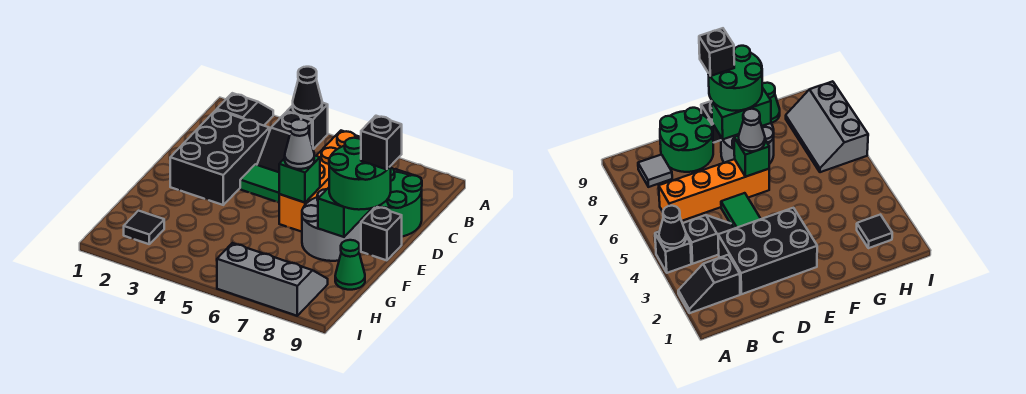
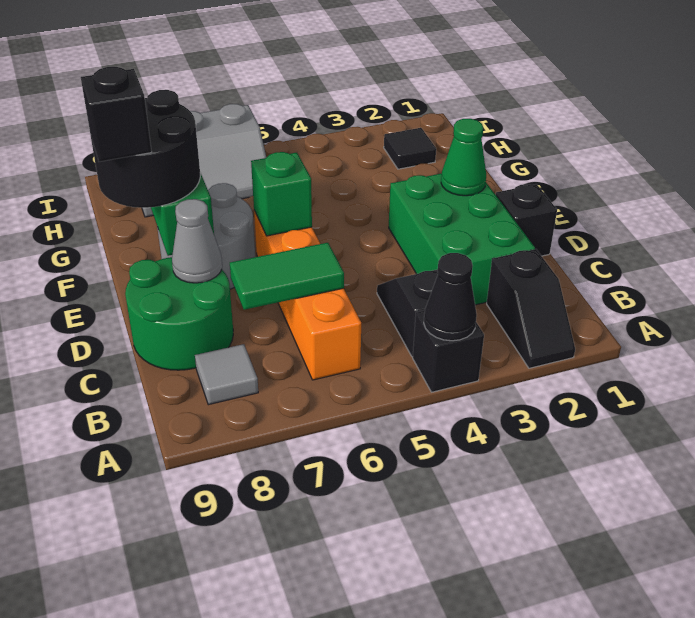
black 2x3 brick [170,110,269,205] -> green 2x3 brick [389,173,535,305]
green 1x2 tile [240,164,279,203] -> green 1x2 tile moved to [230,243,344,310]
grey 1x1 cone [285,119,314,169] -> grey 1x1 cone moved to [172,199,222,283]
green 2x2 round brick [329,138,391,210] -> black 2x2 round brick [91,90,200,208]
black 1x1 brick [361,207,402,260] -> black 1x1 brick moved to [496,184,557,256]
green 1x1 cone [335,240,365,290] -> green 1x1 cone moved to [441,119,486,196]

